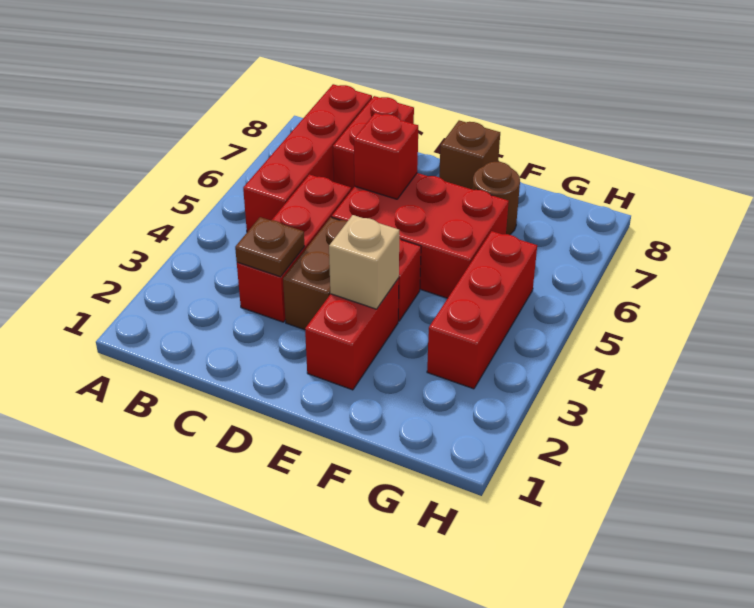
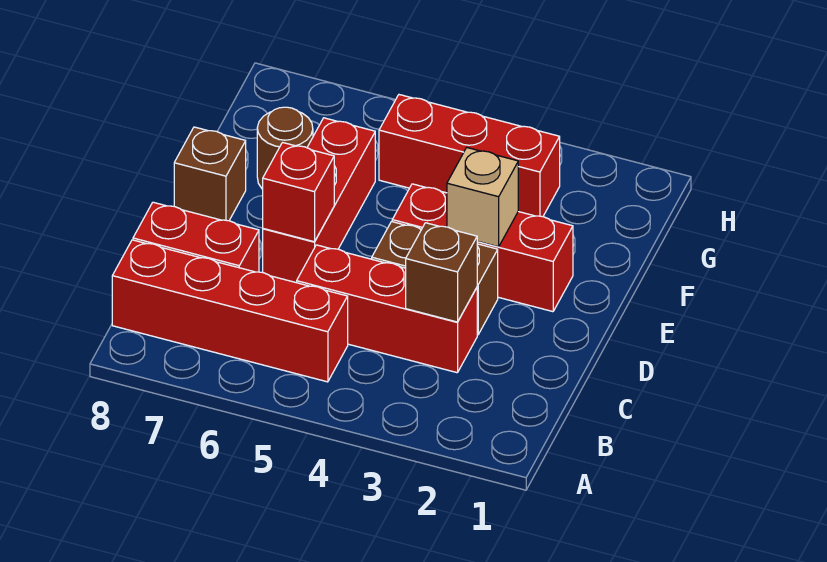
brown 1x1 plate [235,217,305,277] -> brown 1x1 brick [406,223,477,322]
red 2x3 brick [332,173,509,298] -> red 1x3 brick [263,118,375,283]

